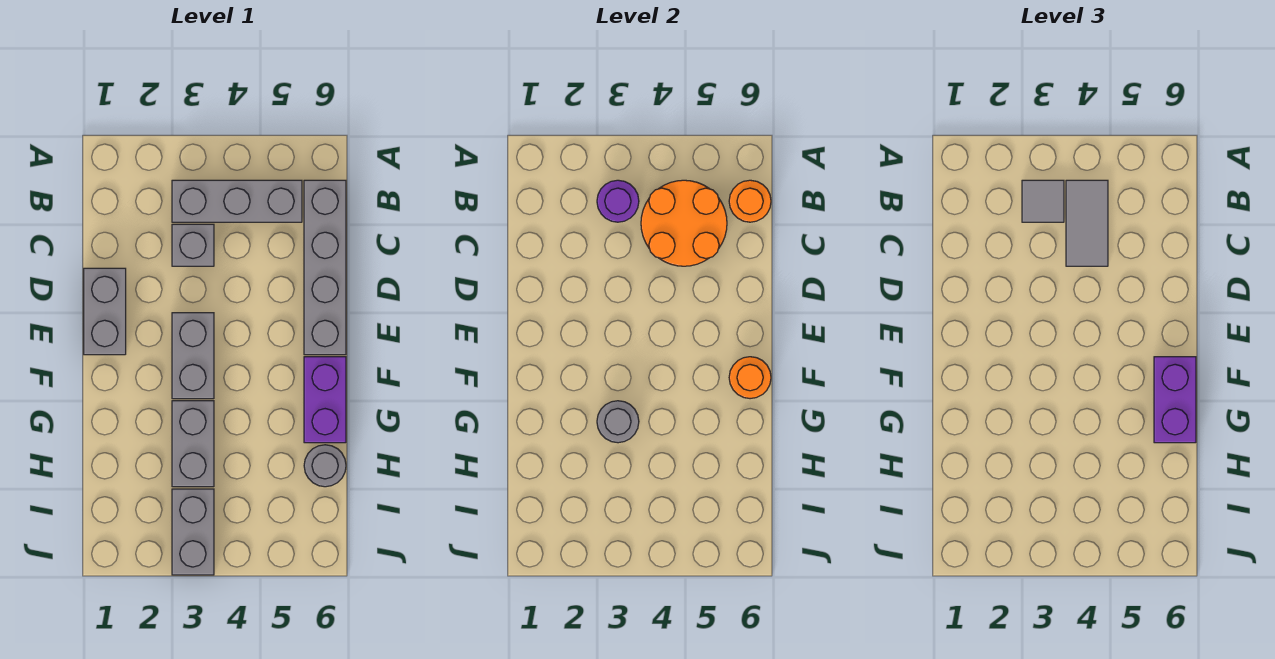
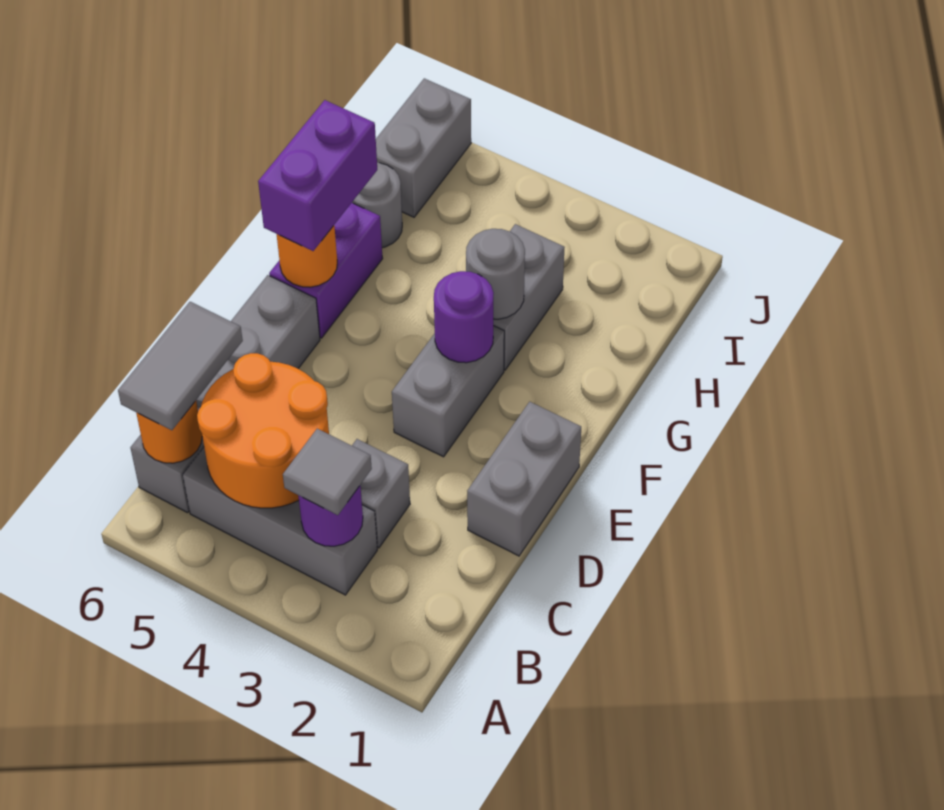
grey 1x2 tile [1066,180,1108,266] -> grey 1x2 tile moved to [118,302,243,430]
none -> purple 1x1 round brick [434,271,494,363]
grey 1x2 brick [172,489,214,575] -> grey 1x2 brick moved to [376,78,471,217]

